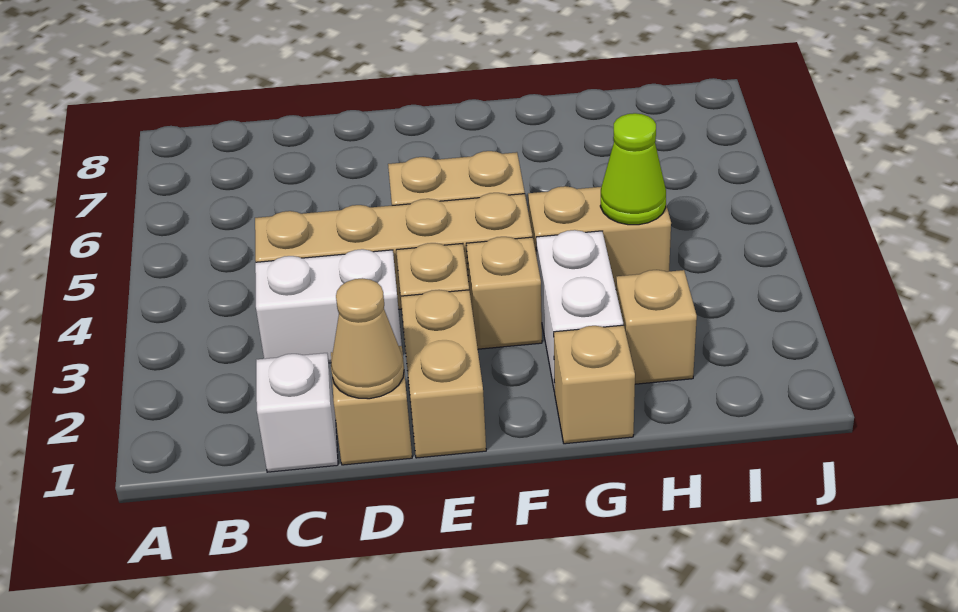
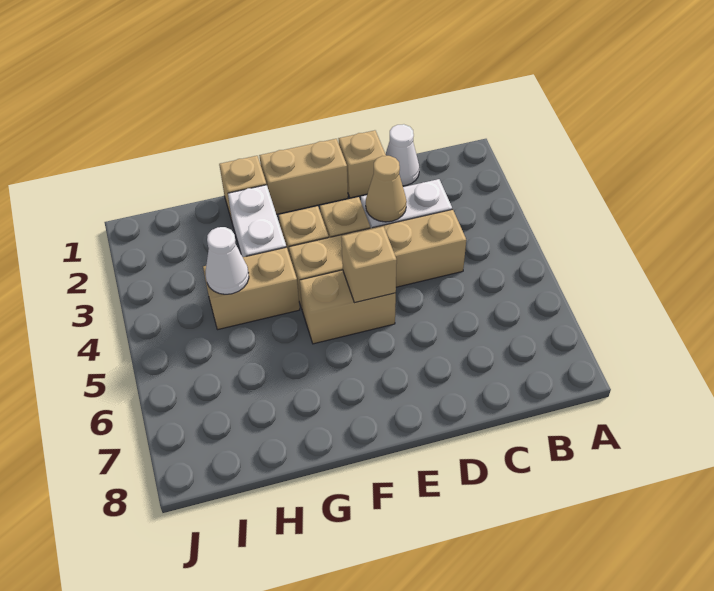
white 1x1 brick [256,353,338,472] -> white 1x1 cone [386,124,419,186]
tan 1x1 cone [331,278,404,399] -> tan 1x1 cone moved to [366,156,407,222]
tan 1x2 brick [401,290,486,458] -> tan 1x2 brick turned to [259,139,348,214]
tan 1x1 brick [616,270,697,384] -> tan 1x1 brick moved to [341,227,397,303]
lime 1x1 cone [600,113,666,225] -> white 1x1 cone [205,227,249,294]

